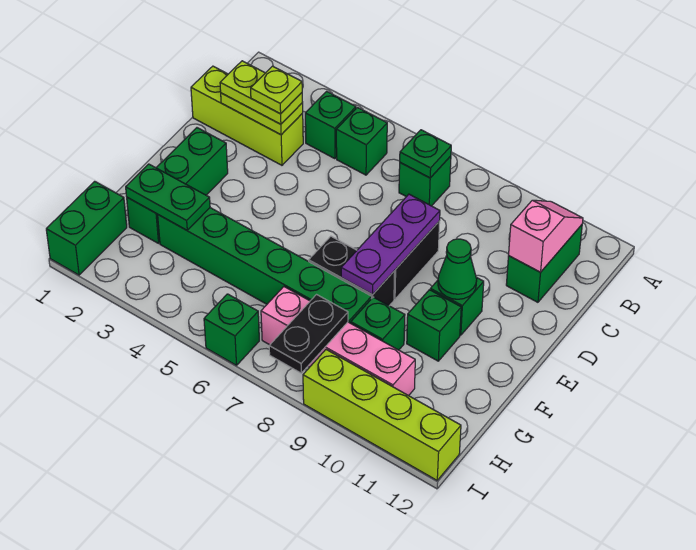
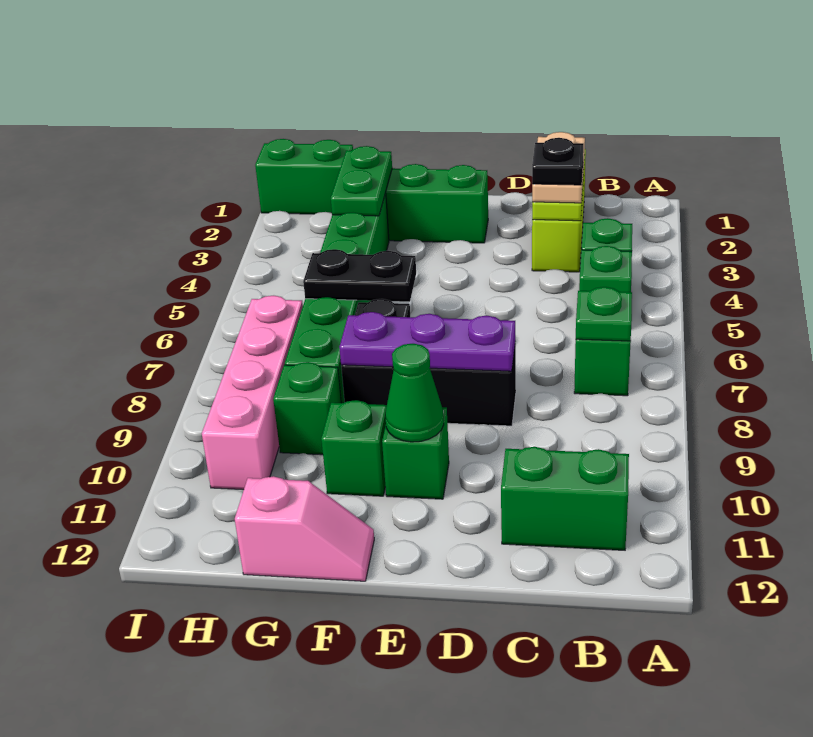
pink 1x2 slope [509,200,583,272] -> pink 1x2 slope moved to [235,476,374,581]
lime 1x2 plate [220,61,302,124] -> tan 1x2 plate [532,132,585,203]
lime 1x1 plate [251,66,302,114] -> black 1x1 plate [532,138,584,185]
black 1x2 plate [269,295,348,373] -> black 1x2 plate moved to [303,249,416,302]
green 1x1 brick [204,294,259,365] -> none
lime 1x4 brick [303,350,461,480] -> none

